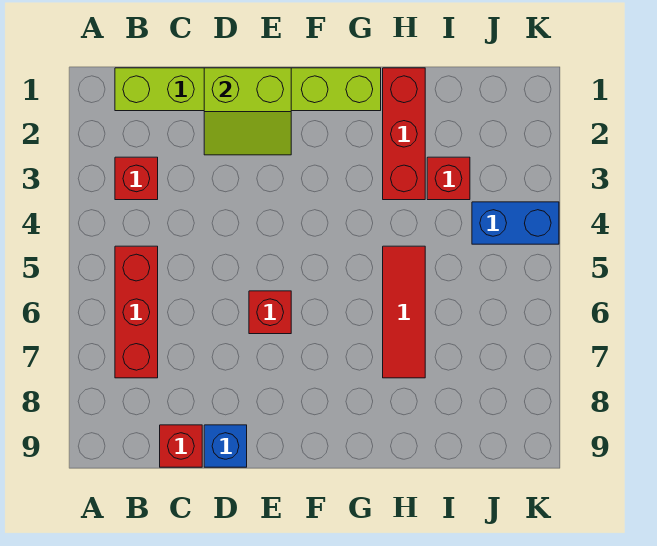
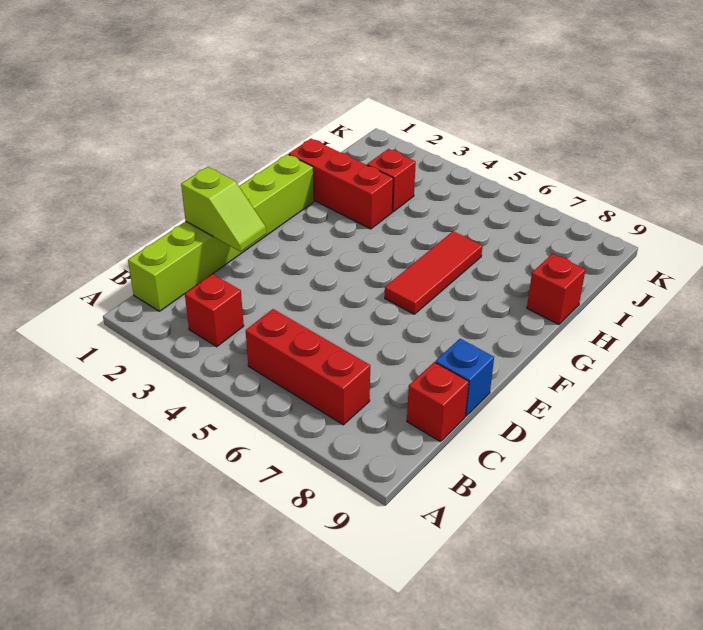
lime 2x2 slope [204,68,291,155] -> lime 1x2 slope [181,167,266,252]
red 1x1 brick [249,291,291,334] -> red 1x1 brick moved to [527,254,585,324]
red 1x3 tile [383,246,425,378] -> red 1x3 tile turned to [385,231,482,314]
blue 1x2 brick [472,202,559,244] -> none

